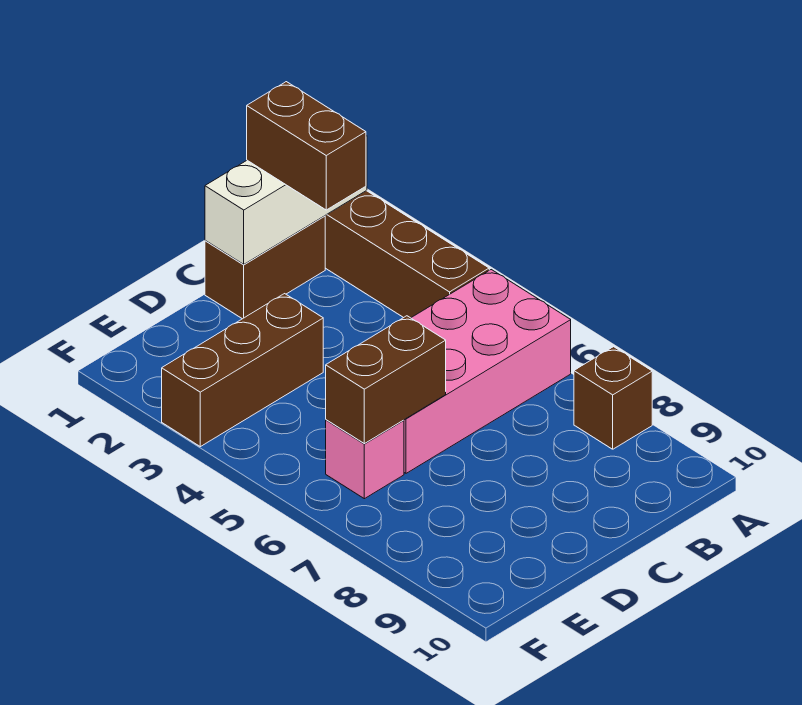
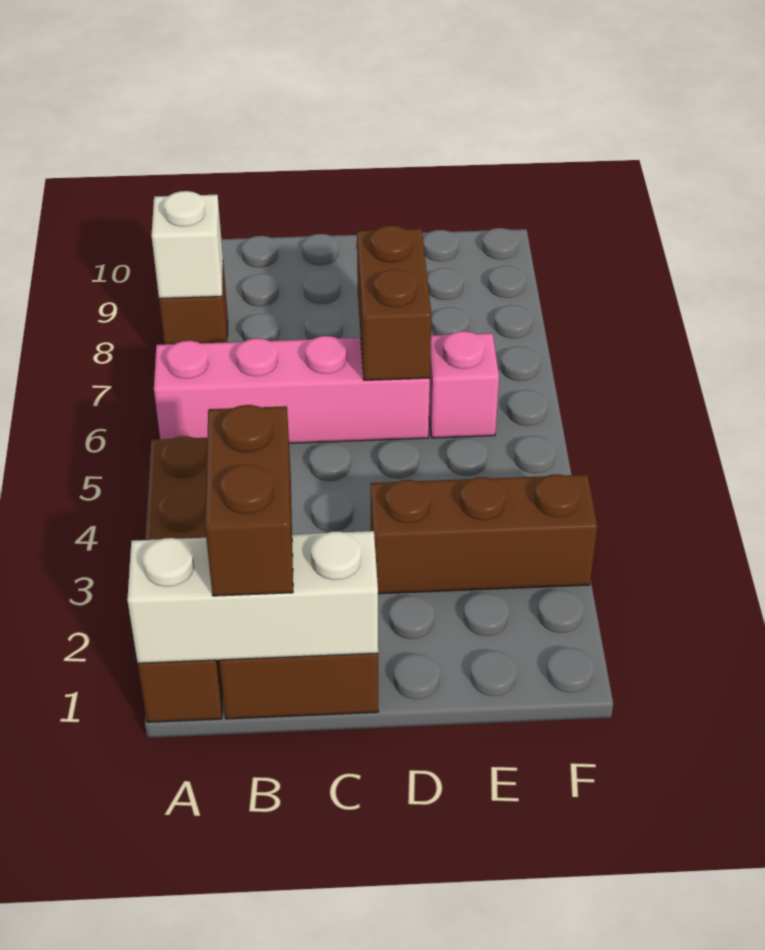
pink 2x4 brick [404,270,571,473] -> pink 1x4 brick [154,336,430,443]
none -> white 1x1 brick [152,191,223,299]
brown 1x2 brick [326,316,446,444] -> brown 1x2 brick turned to [357,226,431,380]

